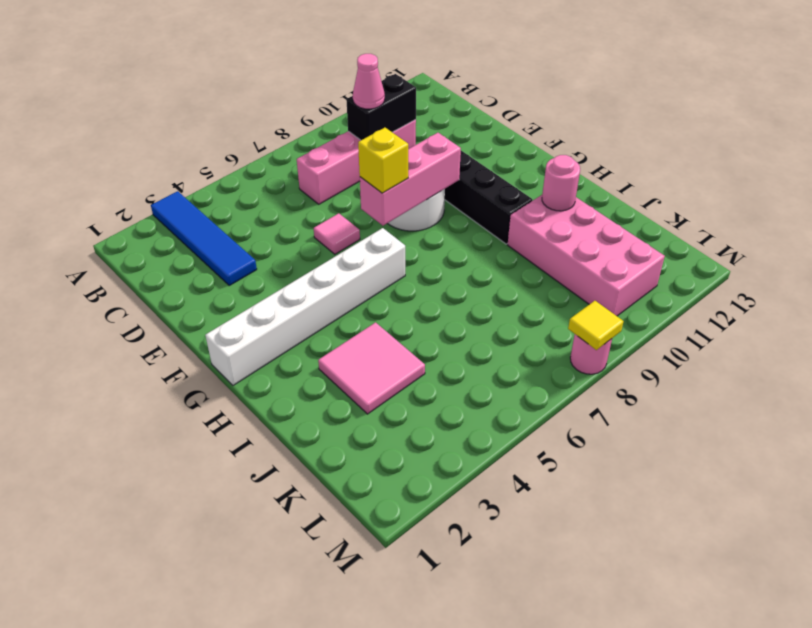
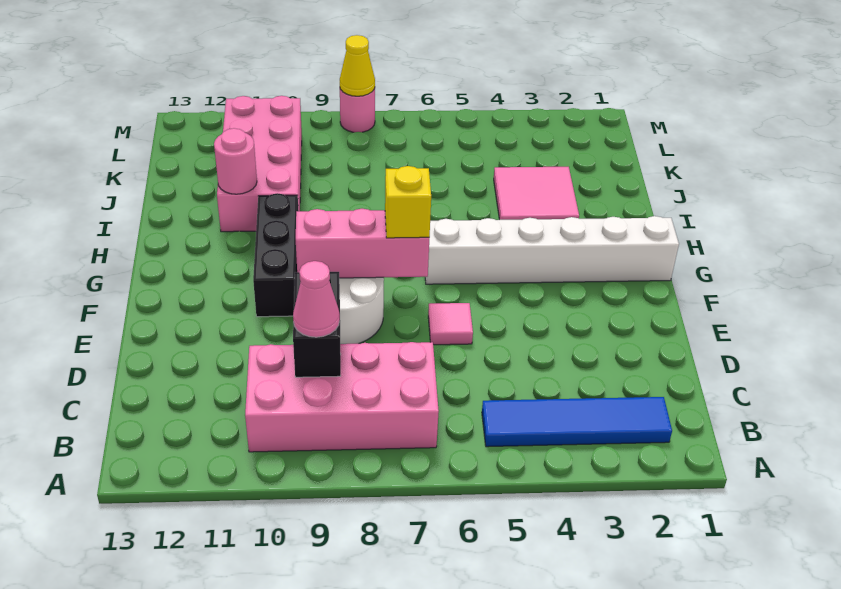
blue 1x4 tile [151,191,257,285] -> blue 1x4 tile turned to [482,397,672,447]
pink 1x4 brick [297,120,416,204] -> pink 2x4 brick [245,342,439,452]
black 1x2 brick [346,74,416,140] -> black 1x2 brick turned to [293,272,341,377]
yellow 1x1 tile [568,301,623,350] -> yellow 1x1 cone [340,35,375,96]

